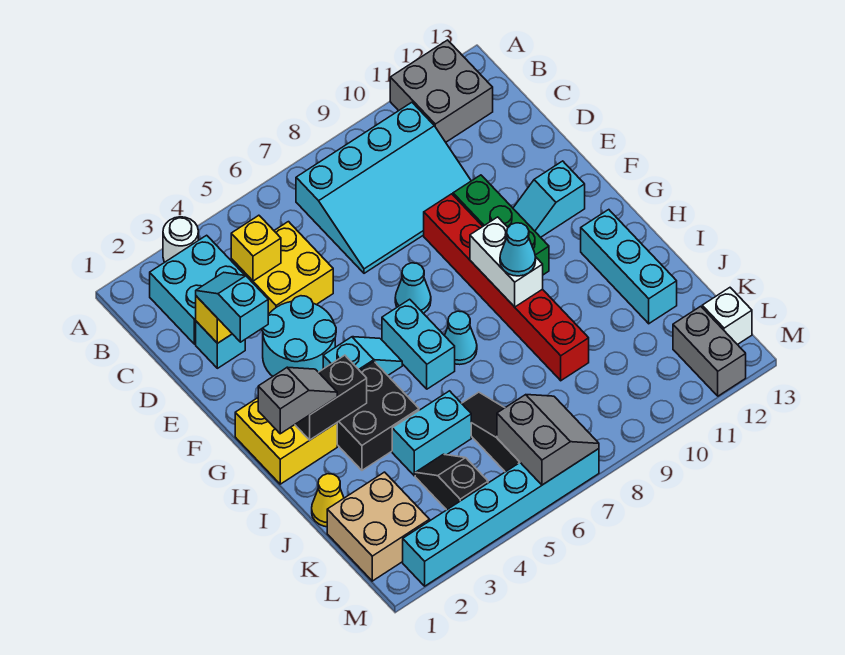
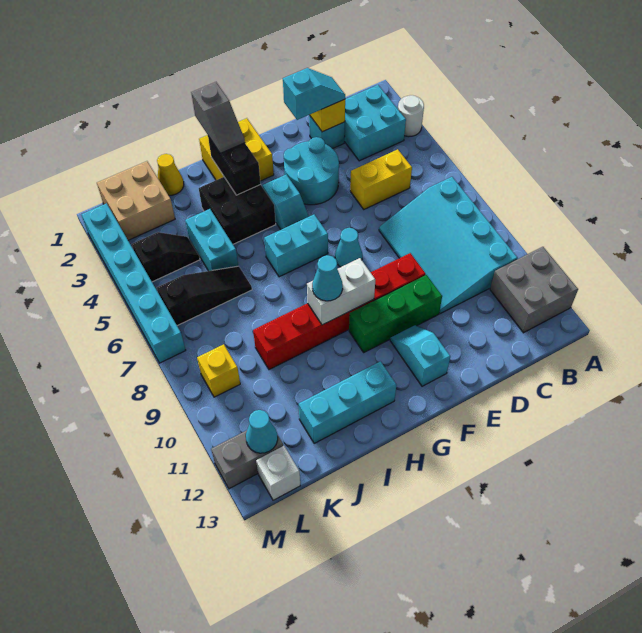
yellow 2x2 brick [231,222,333,314] -> yellow 1x2 brick [350,149,412,209]
yellow 1x1 brick [231,215,281,281] -> yellow 1x1 brick moved to [197,344,240,397]
cyan 1x1 cone [444,311,477,365] -> cyan 1x1 cone moved to [246,410,278,453]
grey 2x2 slope [497,395,599,485] -> none

